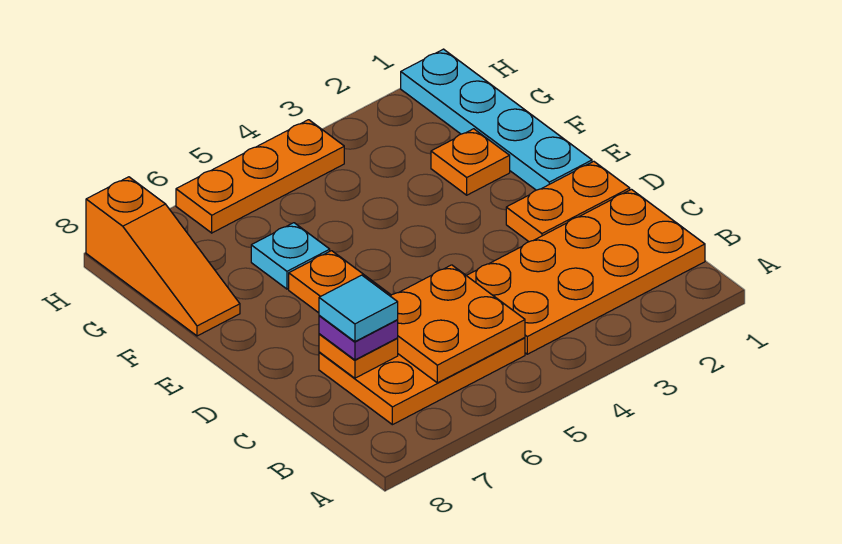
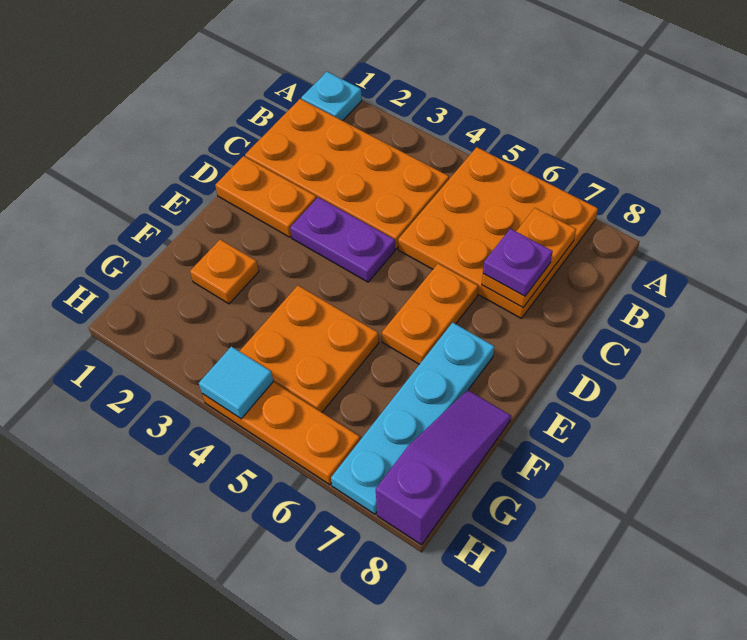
orange 2x3 plate [319,338,525,425] -> orange 3x3 plate [398,147,598,319]
orange 2x2 plate [391,265,525,383] -> orange 2x2 plate moved to [239,286,379,412]
orange 1x1 plate [319,334,398,378] -> orange 1x2 plate [482,208,576,307]
cyan 1x1 tile [319,275,398,342] -> cyan 1x1 tile moved to [199,346,273,419]
none -> purple 1x2 plate [290,197,395,282]
cyan 1x4 plate [401,49,592,190] -> cyan 1x4 plate moved to [331,322,494,514]
cyan 1x1 plate [251,223,330,289] -> cyan 1x1 plate moved to [301,72,362,121]
orange 1x3 slope [86,177,240,336] -> purple 1x3 slope [376,390,511,545]

